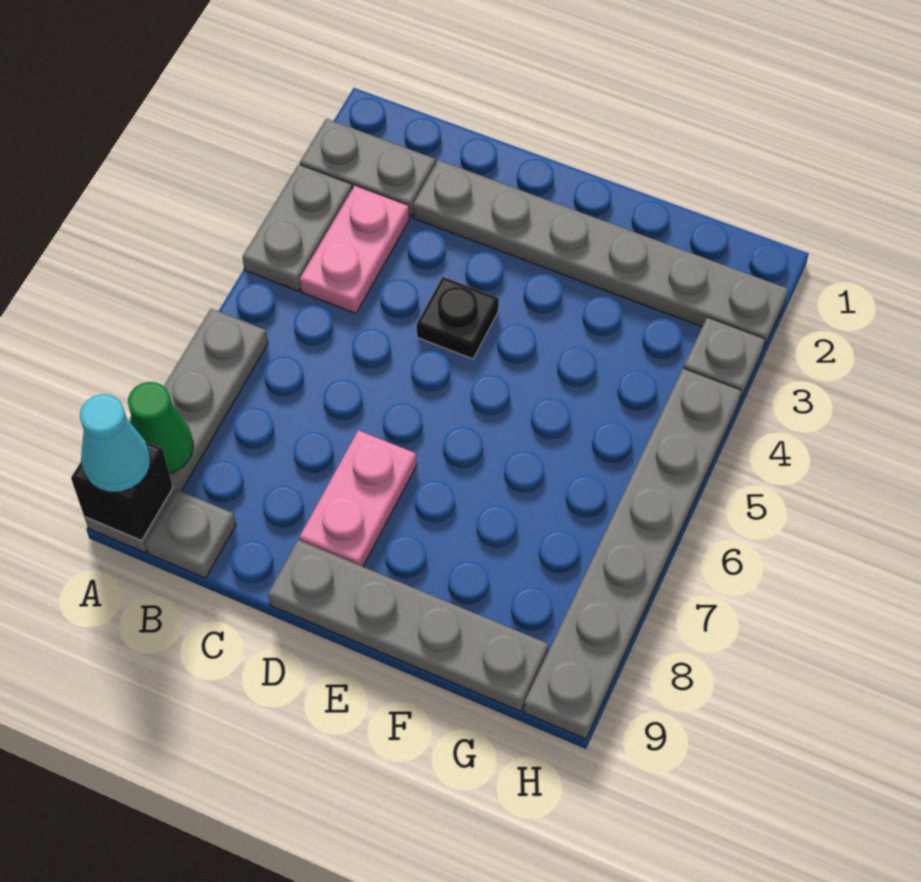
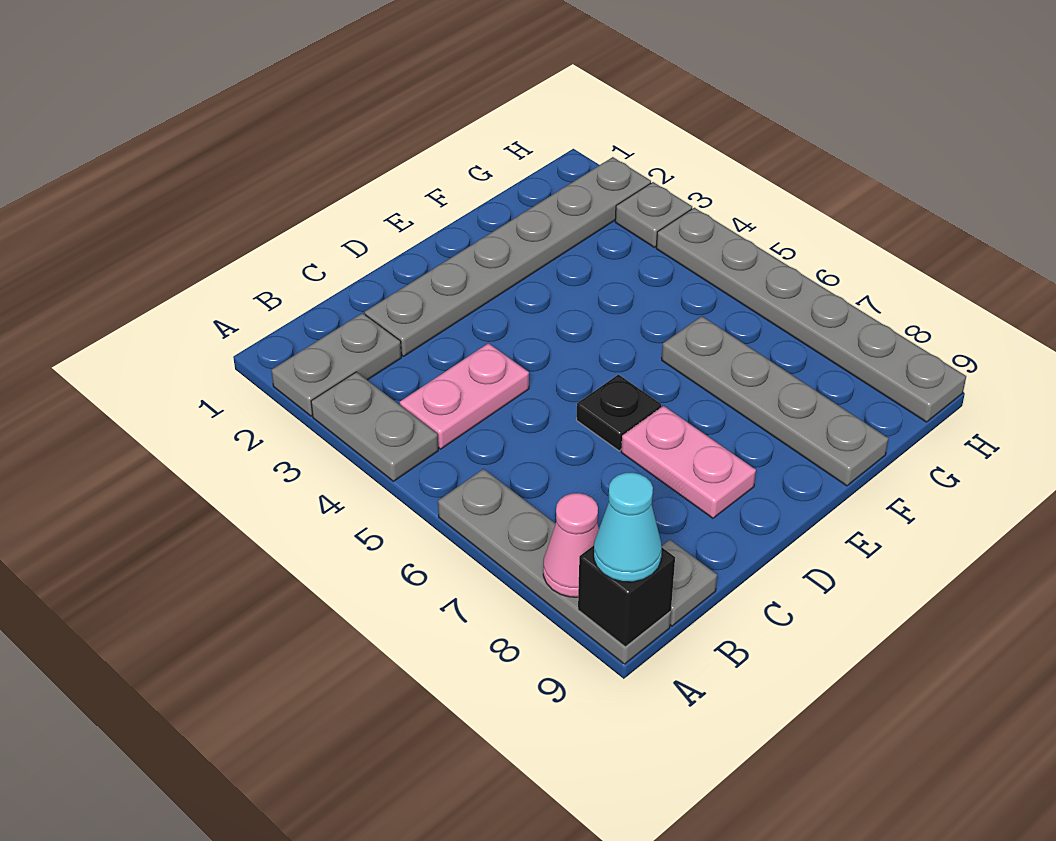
green 1x1 cone [128,382,193,474] -> pink 1x1 cone [543,493,599,597]
pink 1x2 plate [300,186,409,314] -> pink 1x2 plate turned to [400,343,529,449]
black 1x1 plate [417,277,499,359] -> black 1x1 plate moved to [577,374,661,451]
grey 1x4 plate [268,540,548,711] -> grey 1x4 plate turned to [662,316,888,486]

